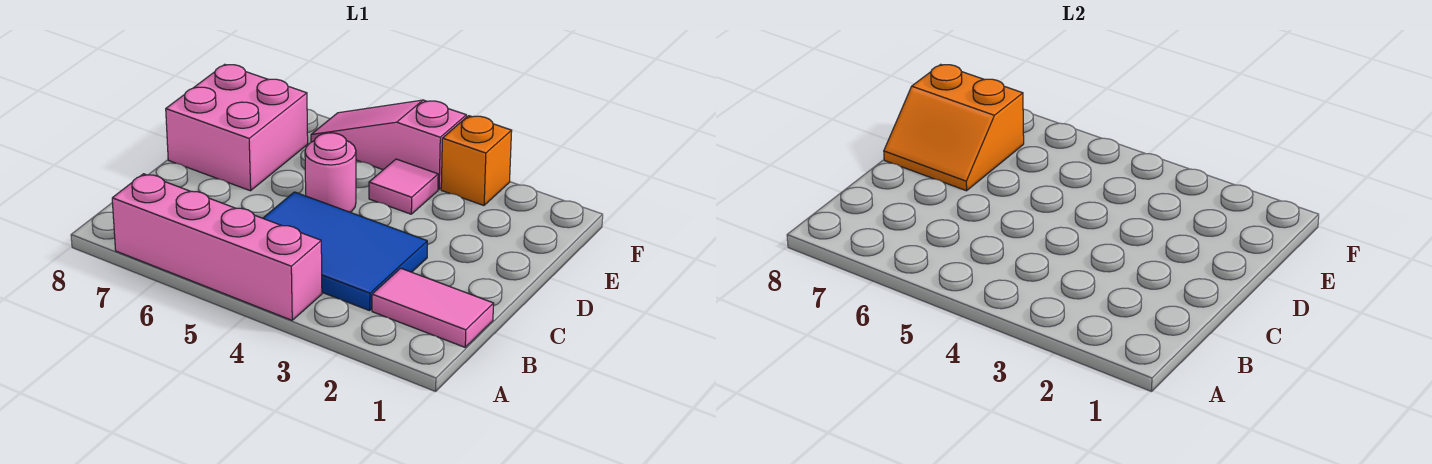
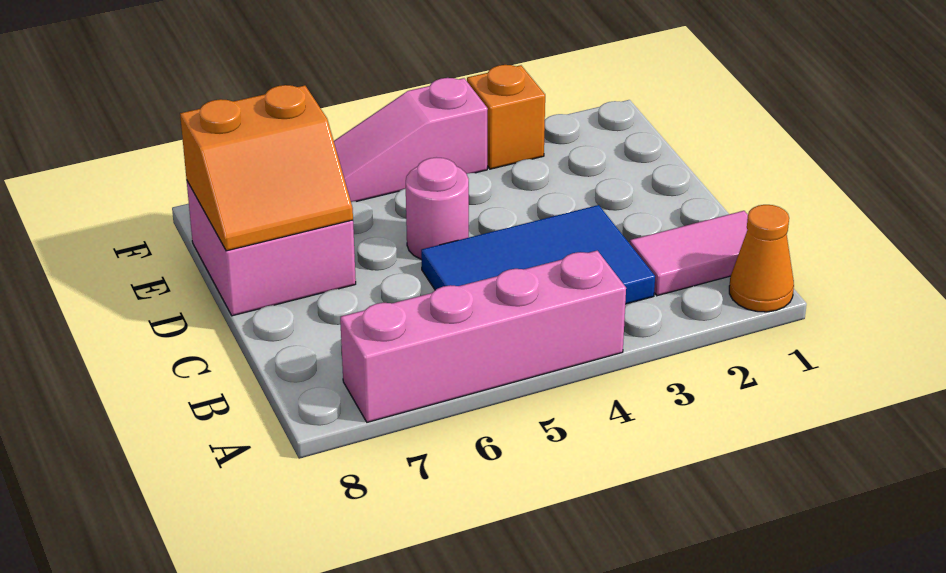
none -> orange 1x1 cone [729,205,794,312]
pink 1x1 tile [369,159,438,214] -> none

